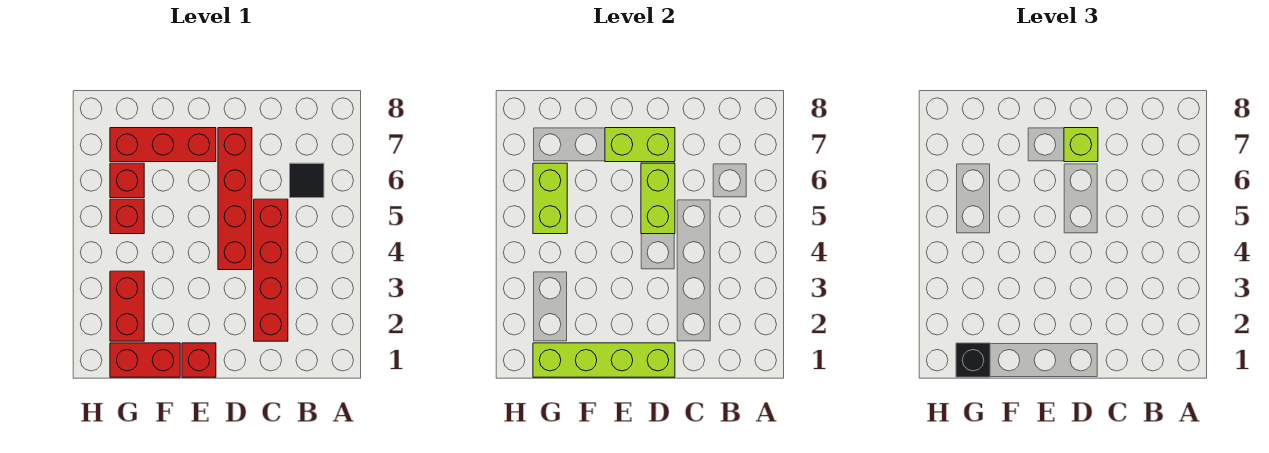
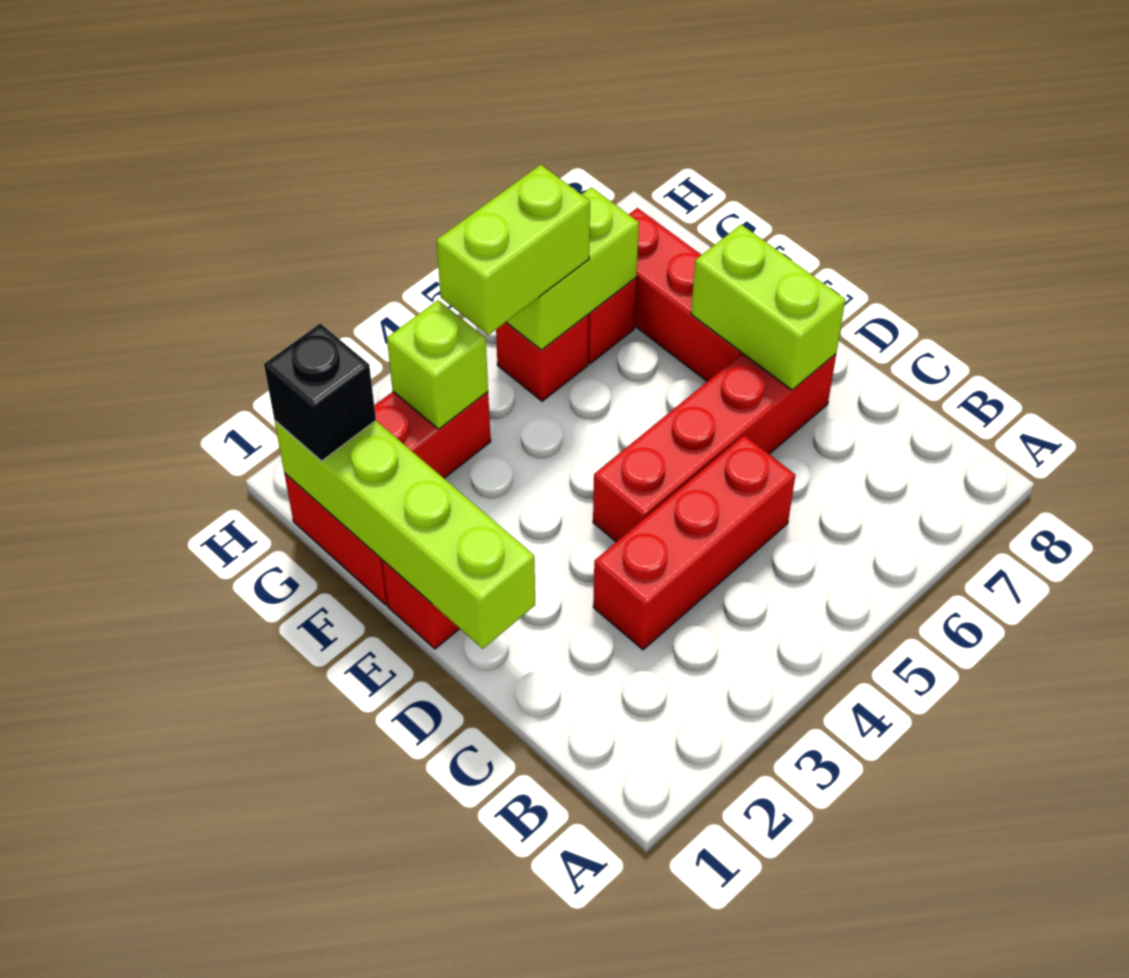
black 1x1 tile [290,163,324,198] -> none
red 1x4 brick [254,199,288,341] -> red 1x3 brick [593,435,795,650]
lime 1x2 brick [641,163,675,234] -> lime 1x2 brick moved to [436,165,590,335]
lime 1x1 brick [1064,128,1098,162] -> lime 1x1 brick moved to [387,300,488,429]

